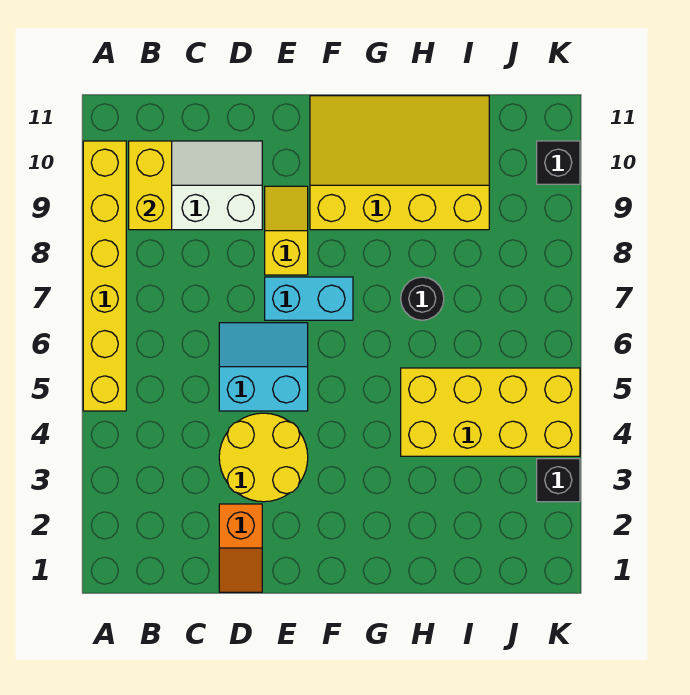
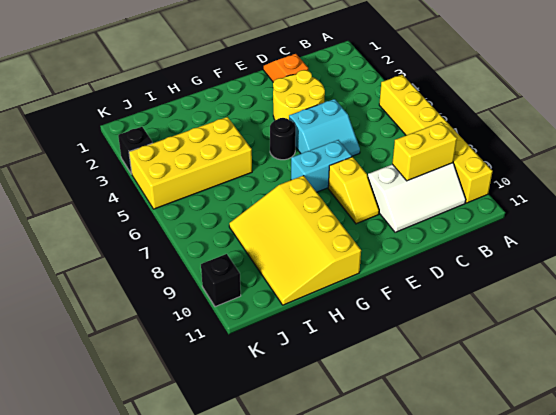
yellow 1x2 brick [129,141,172,230] -> yellow 1x2 brick turned to [392,122,457,181]
yellow 3x4 slope [310,96,489,230] -> yellow 3x4 slope turned to [229,176,361,305]
black 1x1 round brick [401,277,444,320] -> black 1x1 round brick moved to [270,118,296,160]

